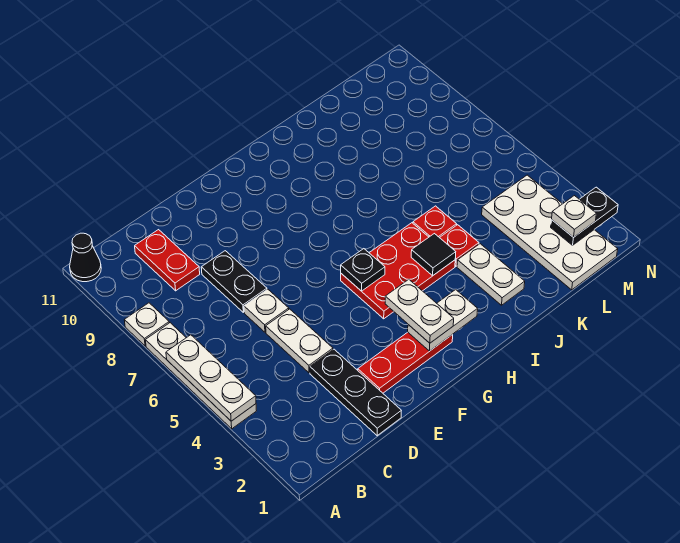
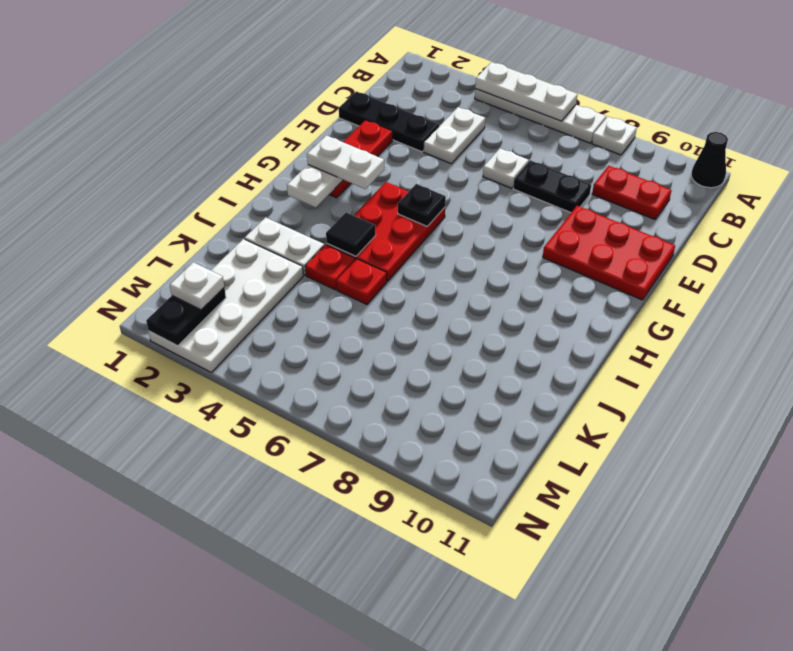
white 1x2 plate [266,309,333,373] -> white 1x2 plate turned to [424,107,485,164]
none -> red 2x3 plate [543,206,675,300]
white 2x4 plate [482,175,618,290] -> white 2x4 plate turned to [149,239,303,372]

